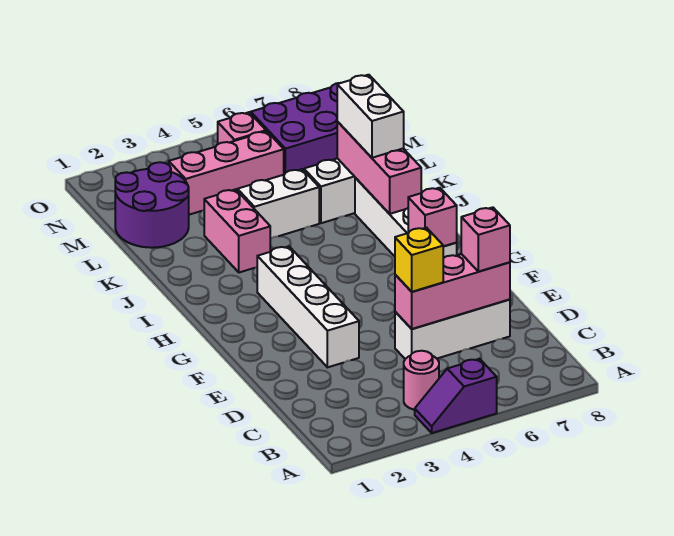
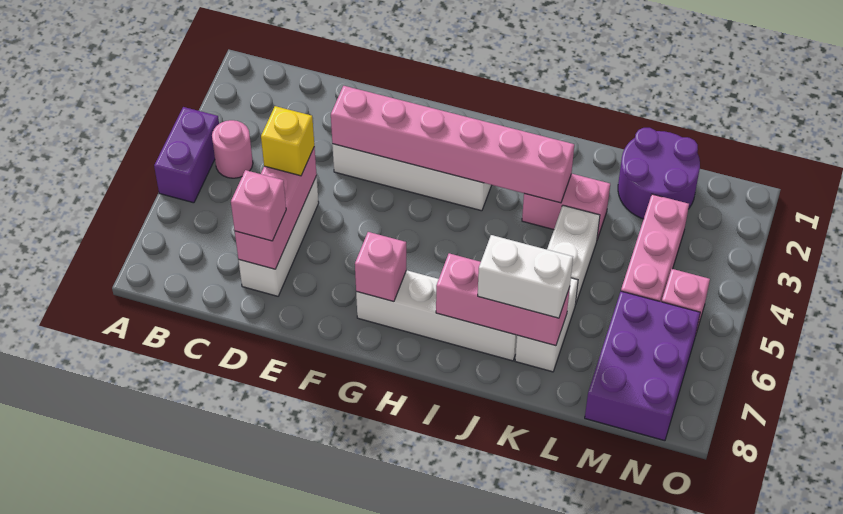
purple 1x2 slope [415,359,497,433] -> purple 1x2 brick [154,107,219,203]
none -> pink 1x6 brick [331,86,574,203]

